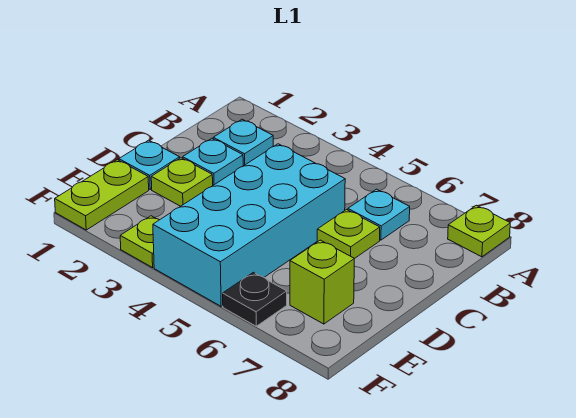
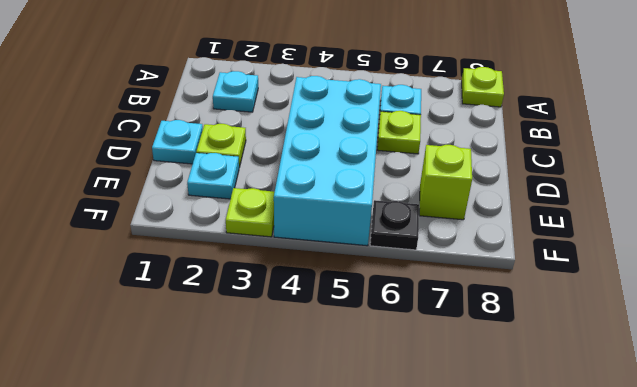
cyan 1x1 plate [183,138,243,185] -> cyan 1x1 plate moved to [187,153,239,199]
lime 1x2 plate [55,160,149,230] -> none

